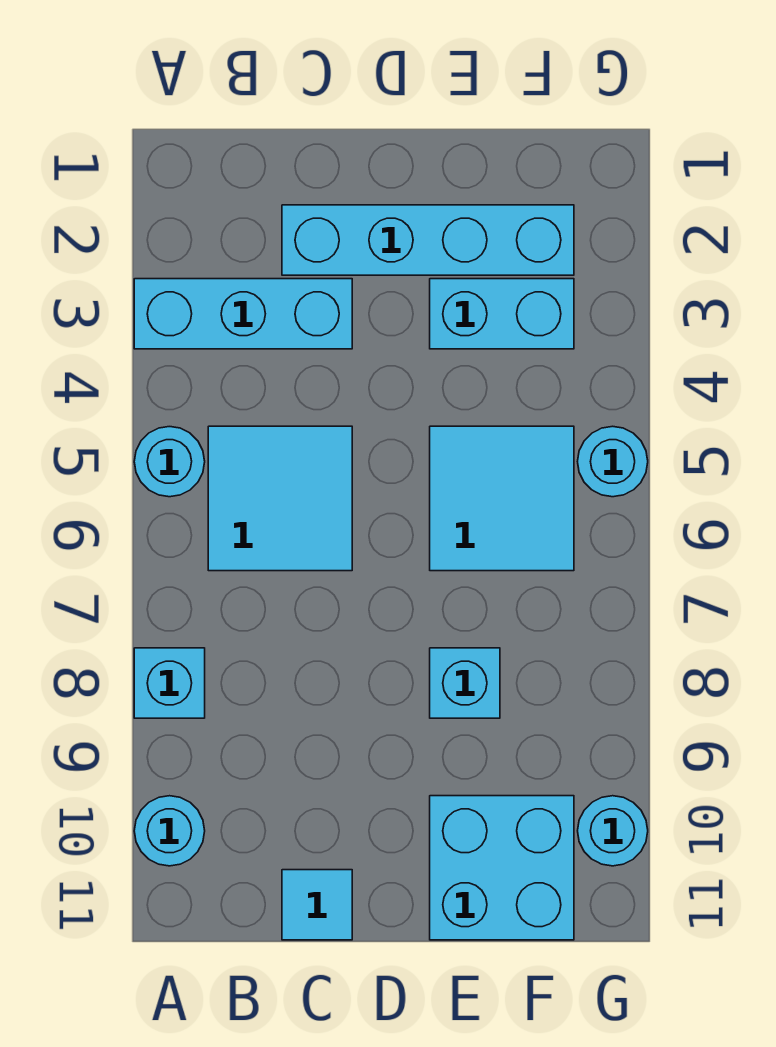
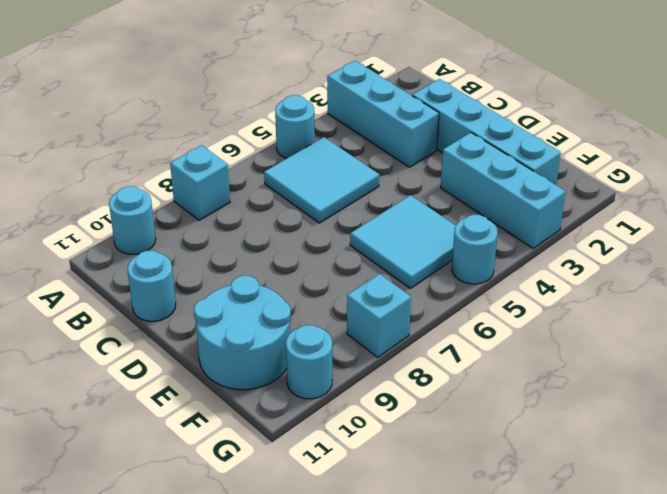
cyan 1x1 tile [282,870,352,940] -> cyan 1x1 round brick [127,251,176,321]
cyan 1x2 brick [430,279,574,349] -> cyan 1x3 brick [441,132,566,248]
cyan 1x1 brick [430,648,500,718] -> cyan 1x1 brick moved to [347,274,411,357]
cyan 2x2 brick [430,796,574,940] -> cyan 2x2 round brick [194,276,291,390]

